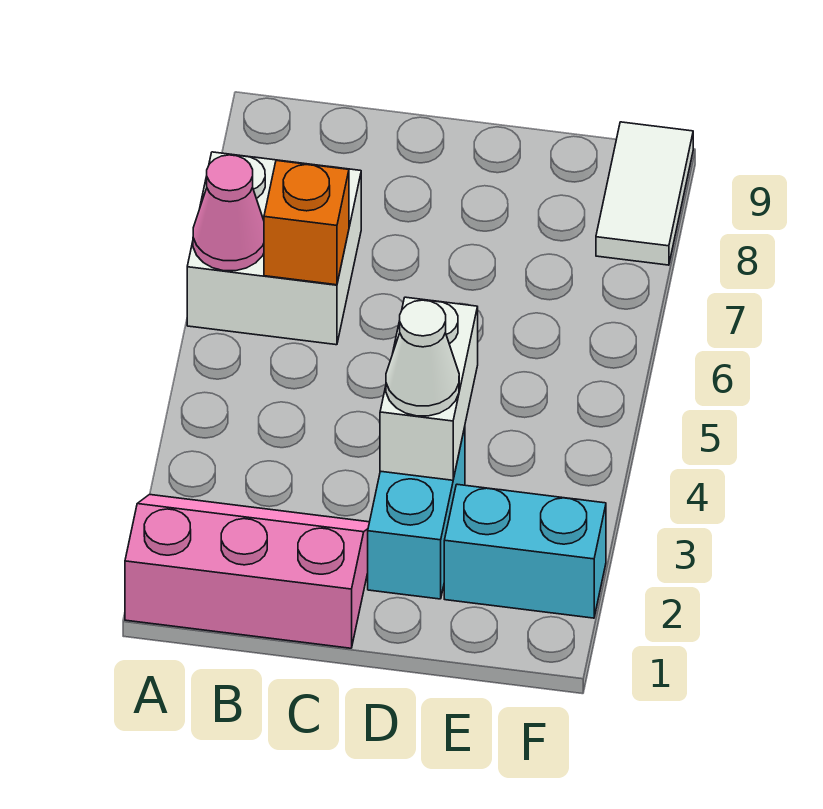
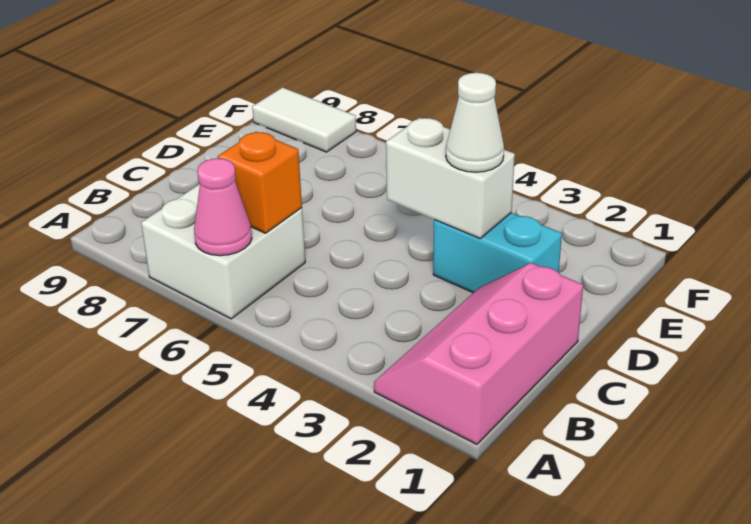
cyan 1x2 brick [444,484,606,618] -> none

